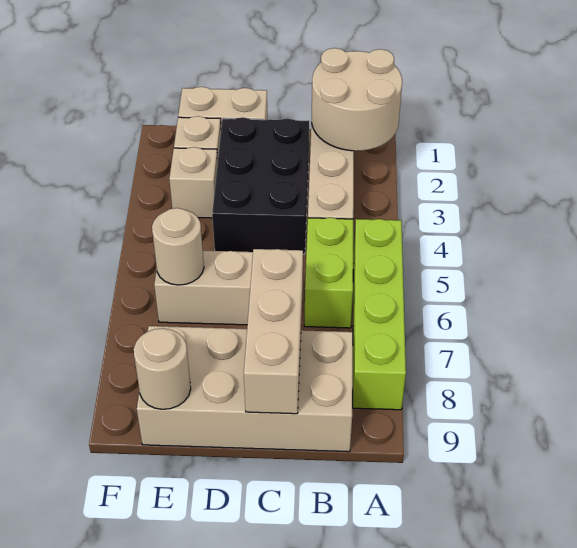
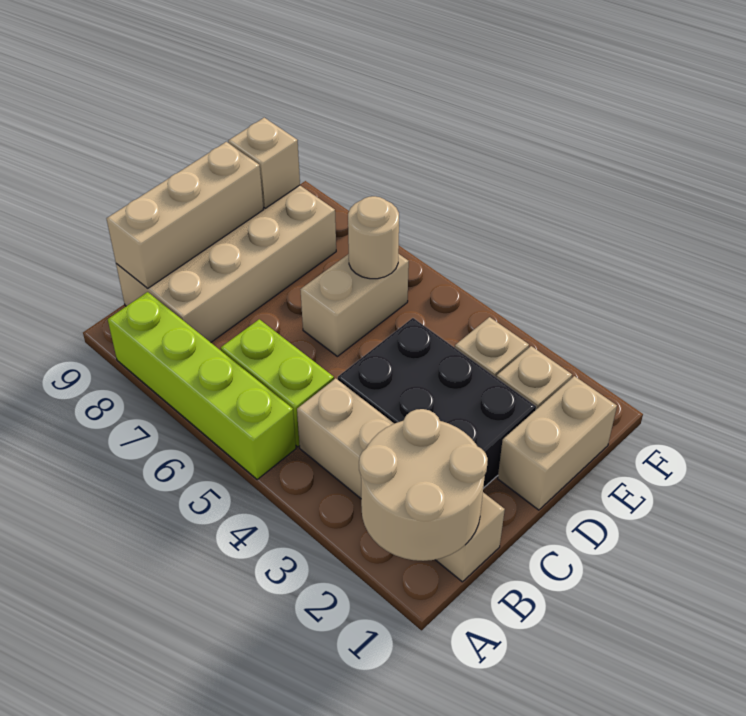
tan 1x3 brick [244,249,303,414] -> tan 1x3 brick turned to [107,142,263,288]
tan 1x1 round brick [134,328,191,409] -> tan 1x1 brick [228,118,300,208]

